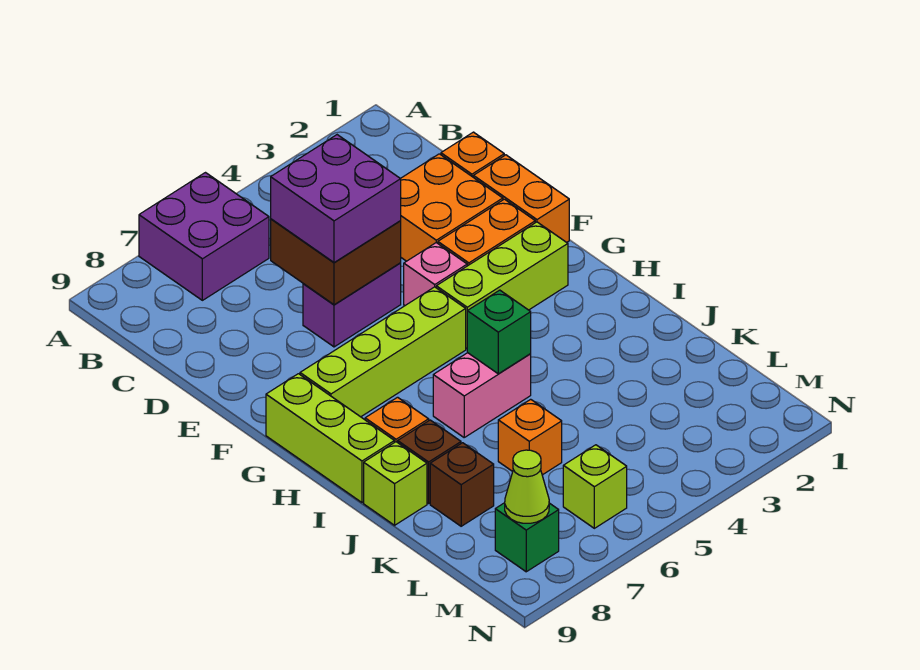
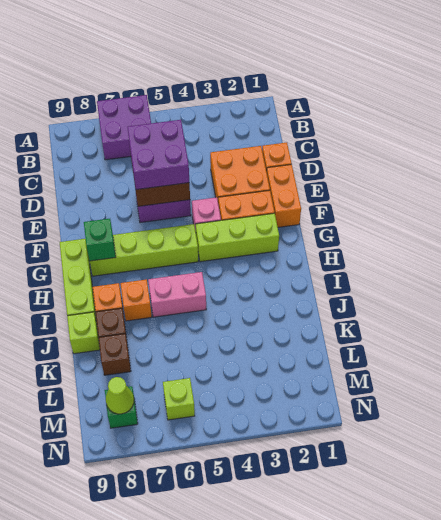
green 1x1 brick [467,290,531,374] -> green 1x1 brick moved to [84,219,116,261]
orange 1x1 brick [498,399,562,475] -> orange 1x1 brick moved to [120,279,152,321]

